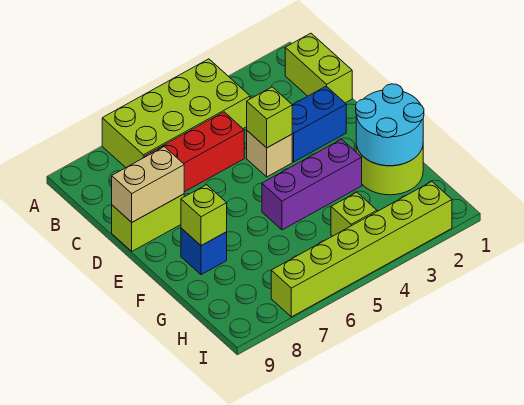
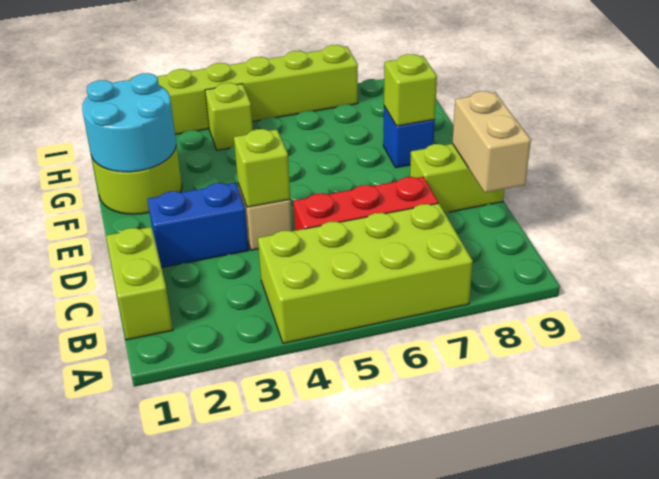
tan 1x2 brick [112,147,184,222] -> tan 1x2 brick turned to [452,91,531,193]
purple 1x3 brick [262,139,362,230] -> none

